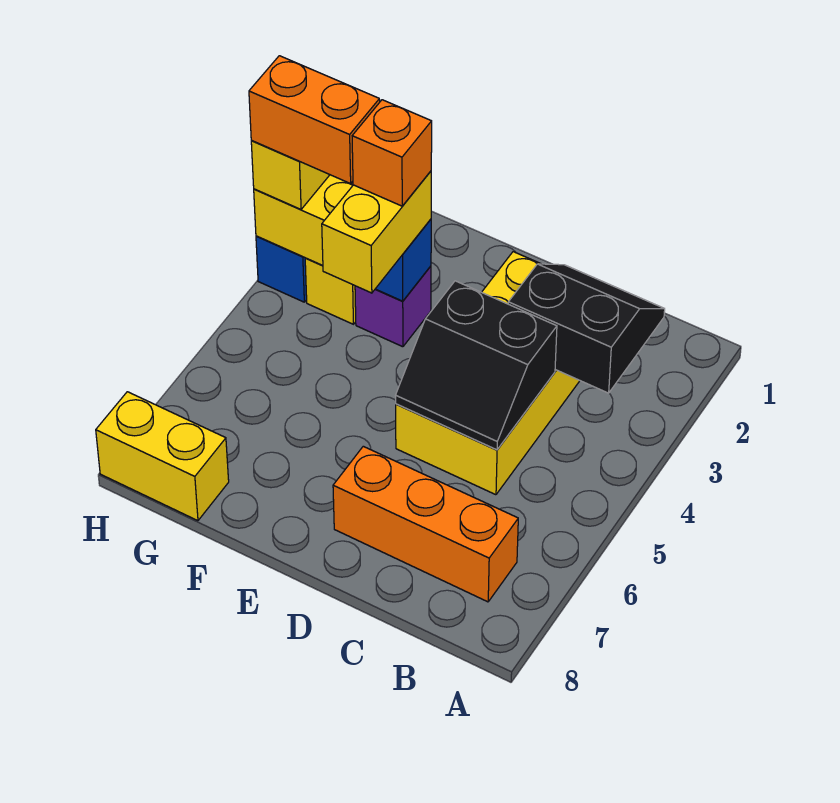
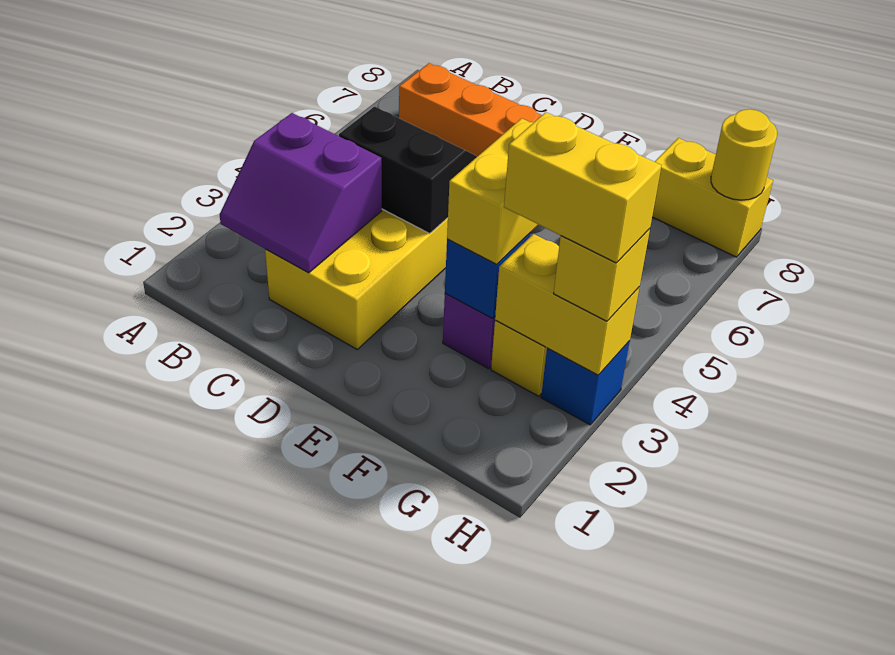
black 2x2 slope [508,264,665,393] -> purple 2x2 slope [220,113,382,273]
orange 1x1 brick [352,100,432,206] -> none
orange 1x2 brick [249,56,380,184] -> yellow 1x2 brick [504,112,661,263]
none -> yellow 1x1 round brick [711,109,777,200]

